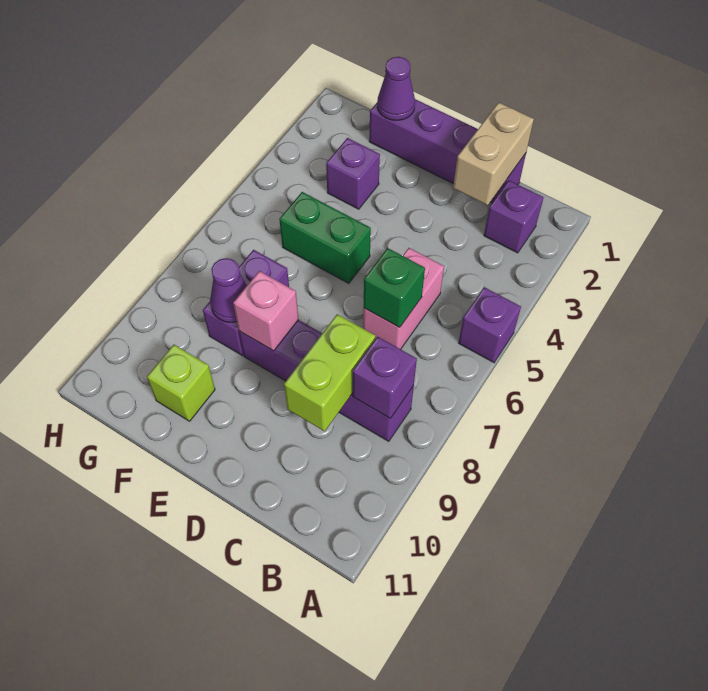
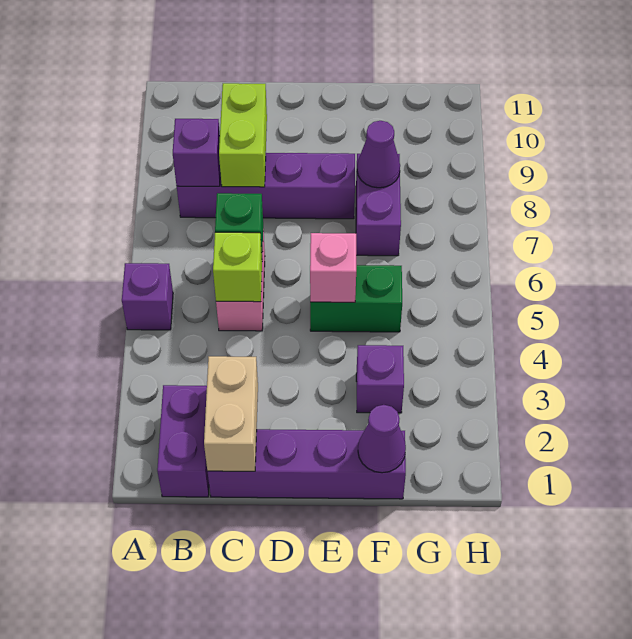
purple 1x1 brick [484,180,543,253] -> purple 1x2 brick [157,385,209,497]
pink 1x1 brick [233,271,299,351] -> pink 1x1 brick moved to [310,233,356,302]
lime 1x1 brick [147,345,215,421] -> lime 1x1 brick moved to [213,232,262,302]

